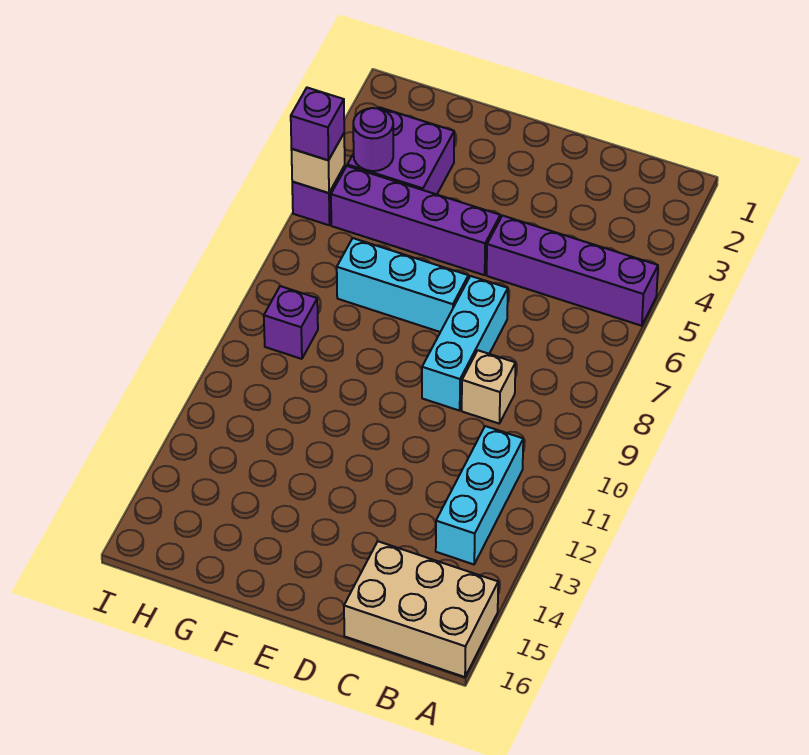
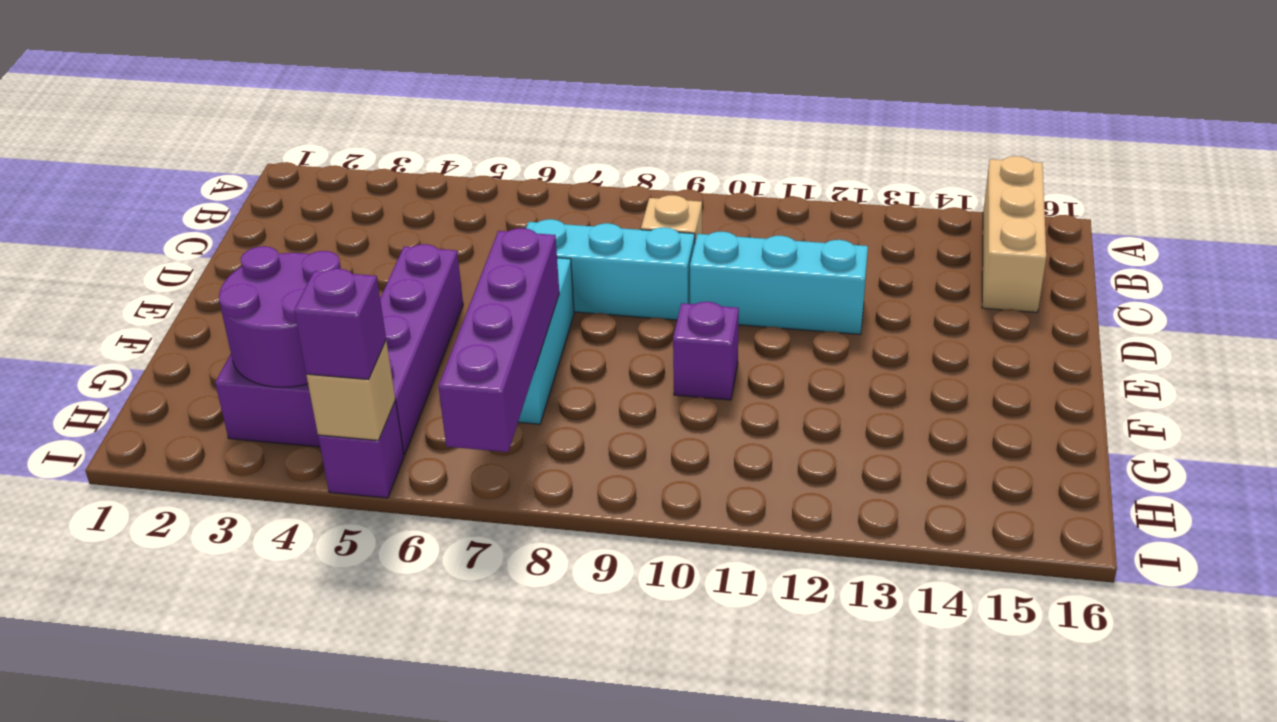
purple 1x4 brick [487,216,658,326] -> purple 1x4 brick moved to [438,228,559,452]
tan 2x3 brick [344,541,498,677] -> tan 1x3 brick [982,156,1046,312]
cyan 1x3 brick [436,426,523,564] -> cyan 1x3 brick moved to [690,232,868,334]
purple 1x1 round brick [353,108,393,171] -> purple 2x2 round brick [219,246,341,387]
purple 1x1 brick [264,286,318,359] -> purple 1x1 brick moved to [673,302,739,400]

